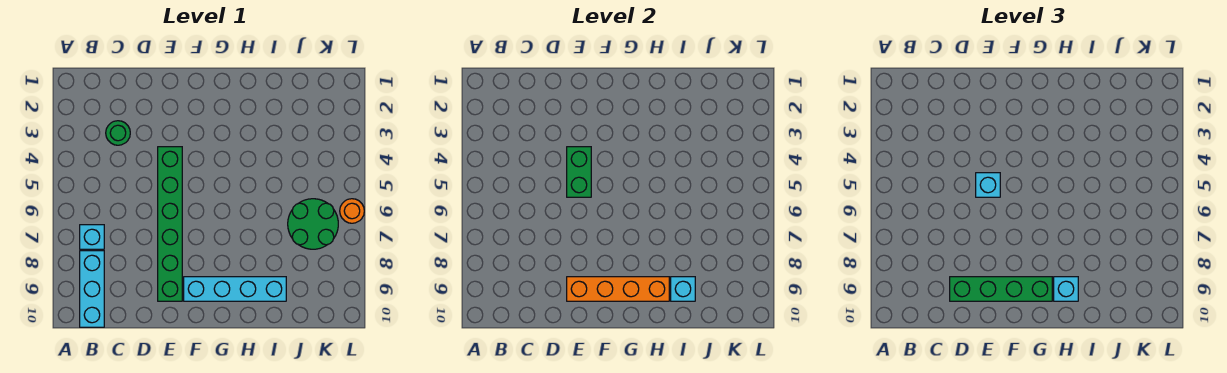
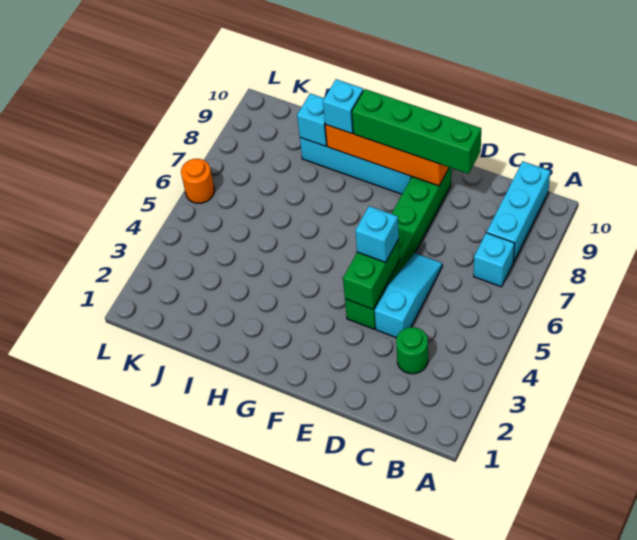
none -> cyan 1x3 slope [375,253,442,338]
green 2x2 round brick [288,199,338,249] -> none

